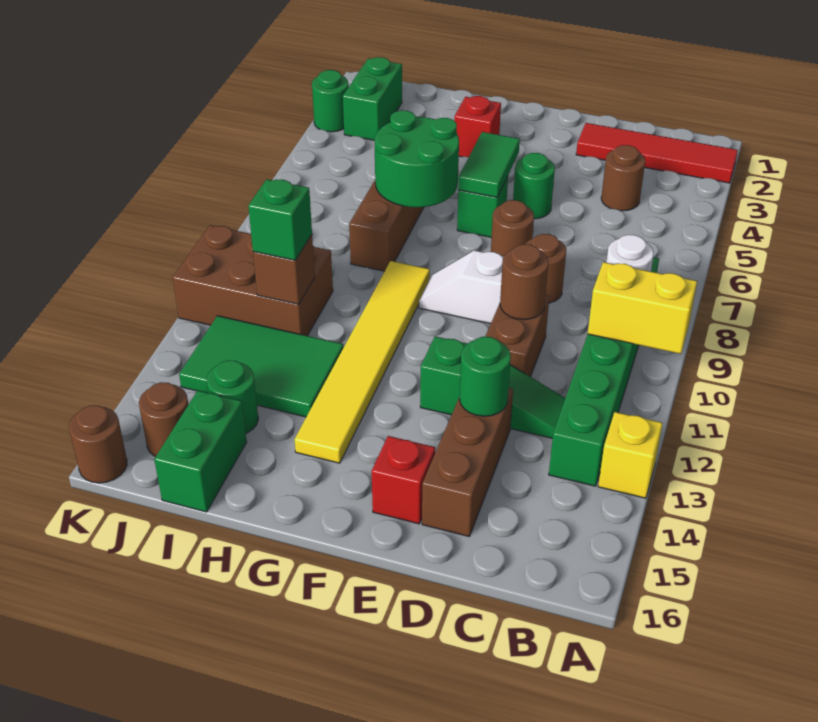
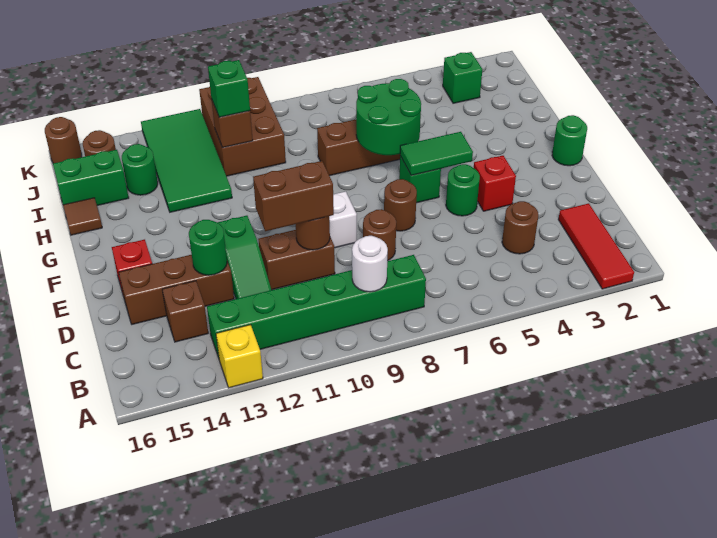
red 1x4 tile [576,123,738,183] -> red 1x3 tile [558,203,634,289]
yellow 1x2 brick [588,262,697,354] -> none
none -> brown 1x1 brick [162,281,208,342]
none -> brown 1x2 brick [253,161,334,231]
red 1x1 brick [454,96,501,157] -> red 1x1 brick moved to [474,156,516,211]
yellow 1x6 tile [294,261,430,463] -> none
green 2x3 tile [179,316,343,417] -> green 2x4 tile [141,109,232,212]
none -> brown 1x1 tile [63,198,102,235]
green 1x2 brick [343,57,402,140] -> green 1x1 brick [443,52,482,103]
green 1x1 round brick [312,70,349,132] -> green 1x1 round brick moved to [552,115,587,166]

